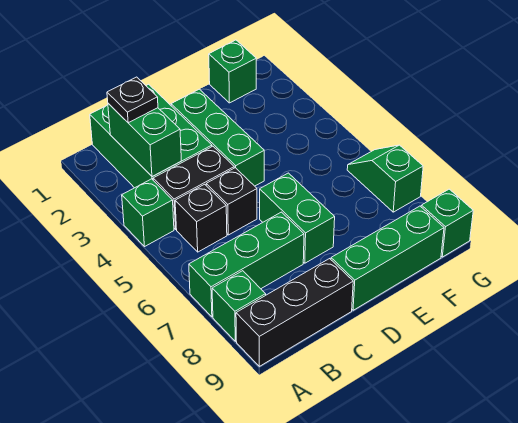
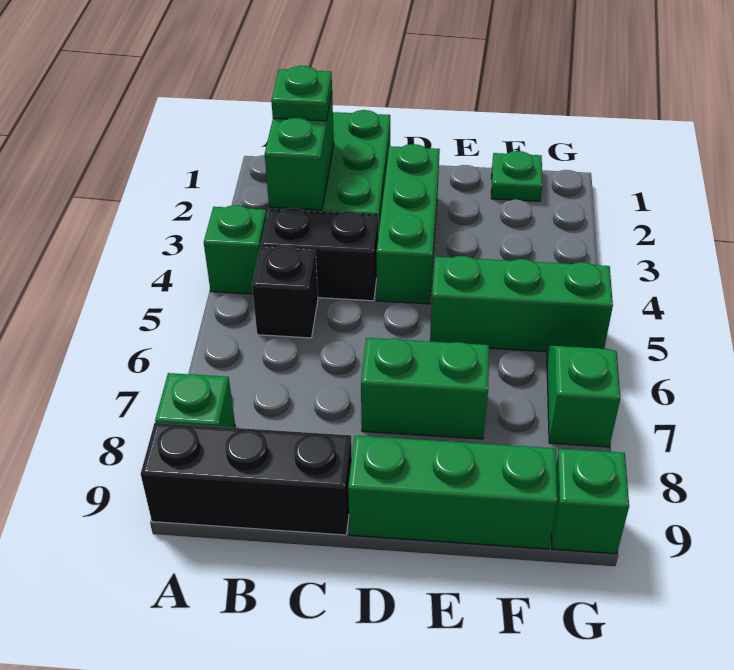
green 1x3 brick [189,212,304,317] -> green 1x3 brick moved to [430,256,613,352]
black 1x1 plate [107,77,158,123] -> green 1x1 plate [271,66,332,121]
black 1x1 brick [206,168,257,235] -> none
green 1x2 brick [260,173,335,263] -> green 1x2 brick turned to [361,338,489,439]
green 1x1 brick [209,40,256,103] -> green 1x1 plate [491,151,542,201]

